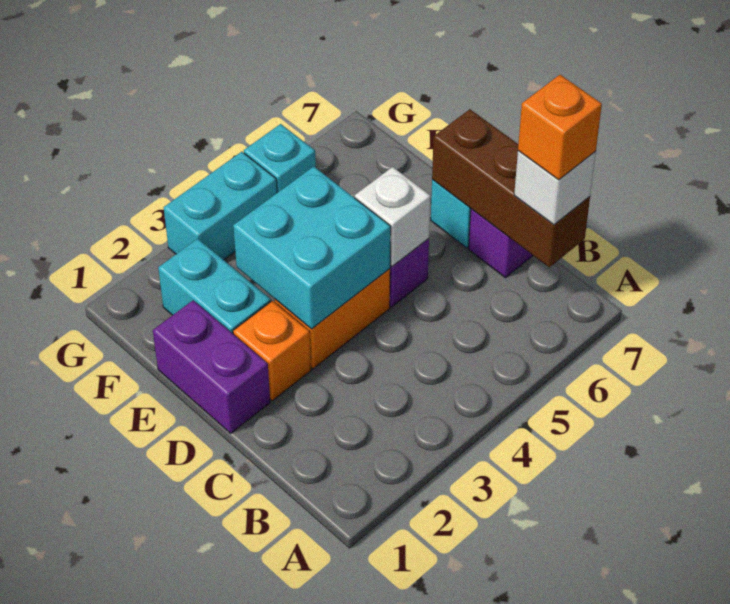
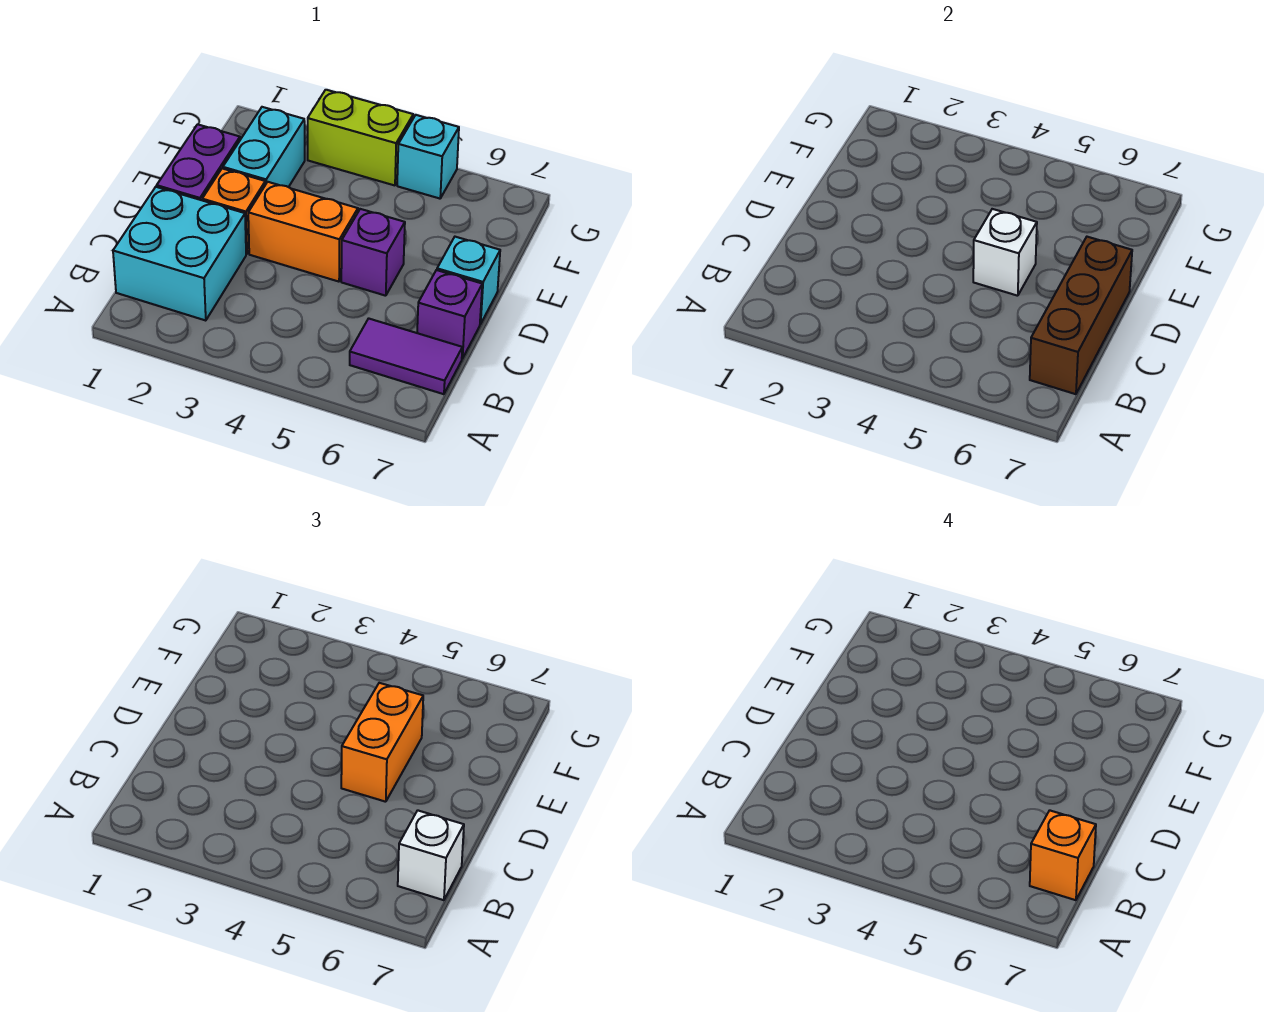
none -> purple 1x2 tile [350,318,462,394]
cyan 2x2 brick [233,167,391,329] -> cyan 2x2 brick moved to [113,187,246,321]
none -> orange 1x2 brick [341,683,423,802]
cyan 1x2 brick [164,152,277,260] -> lime 1x2 brick [308,90,413,185]

